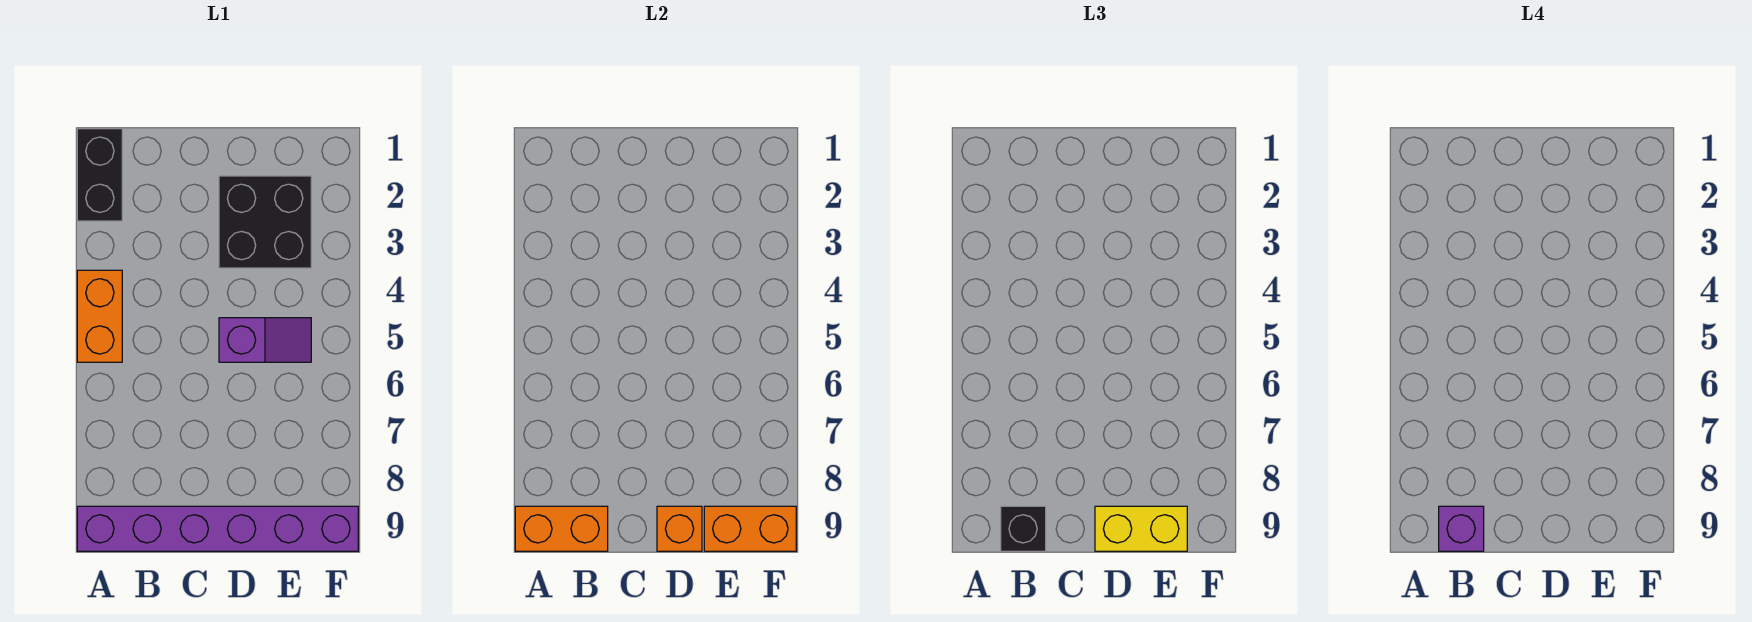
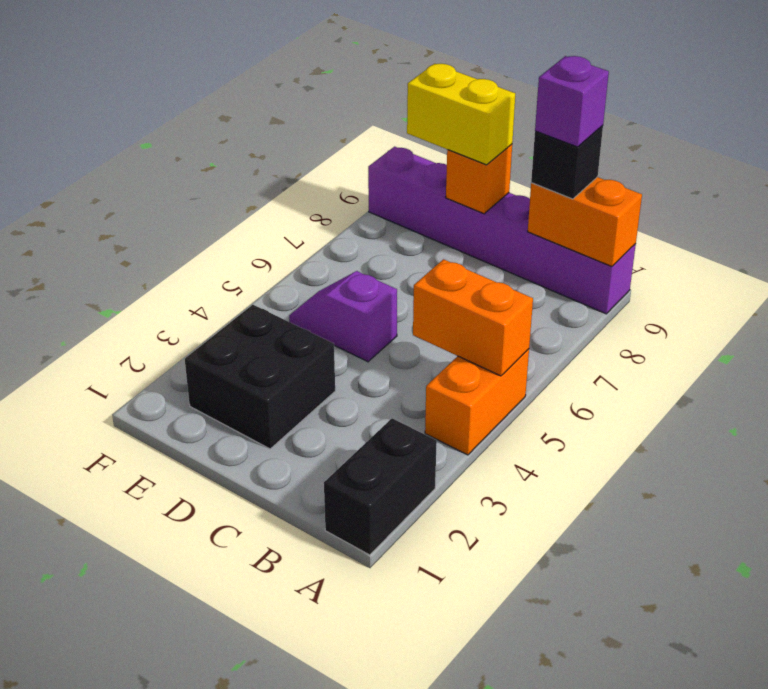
orange 1x2 brick [704,506,796,551] -> orange 1x2 brick moved to [413,259,533,376]

